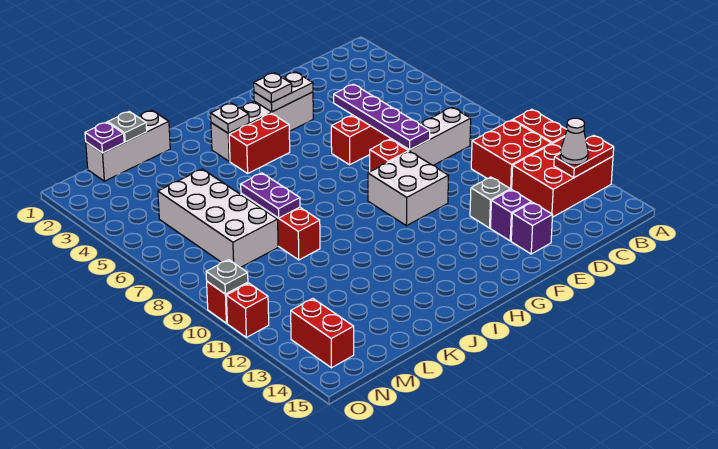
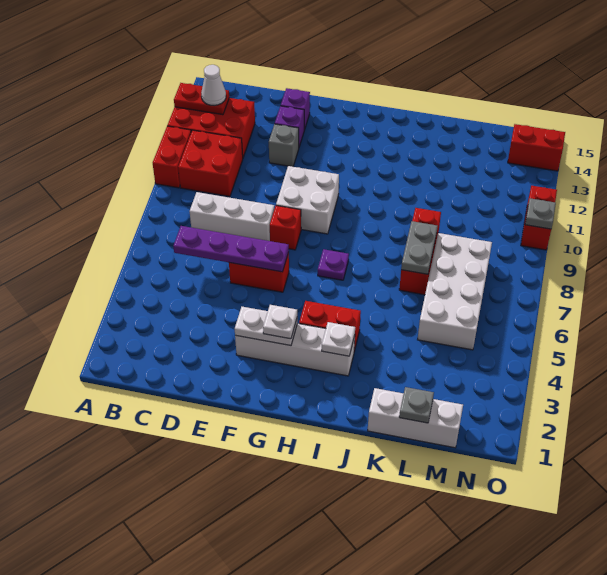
purple 1x4 plate [334,84,430,150] -> purple 1x4 plate turned to [173,226,289,272]
purple 1x2 plate [241,173,300,218] -> grey 1x2 plate [401,221,438,274]
purple 1x1 plate [85,122,124,153] -> purple 1x1 plate moved to [318,249,349,280]
red 1x2 brick [291,299,354,368] -> red 1x2 brick turned to [508,124,565,171]

